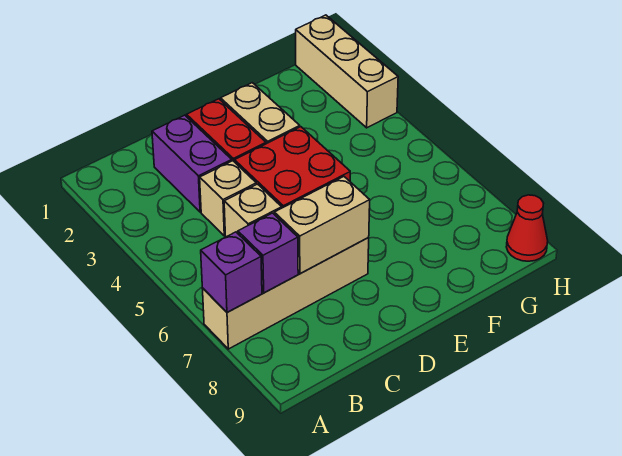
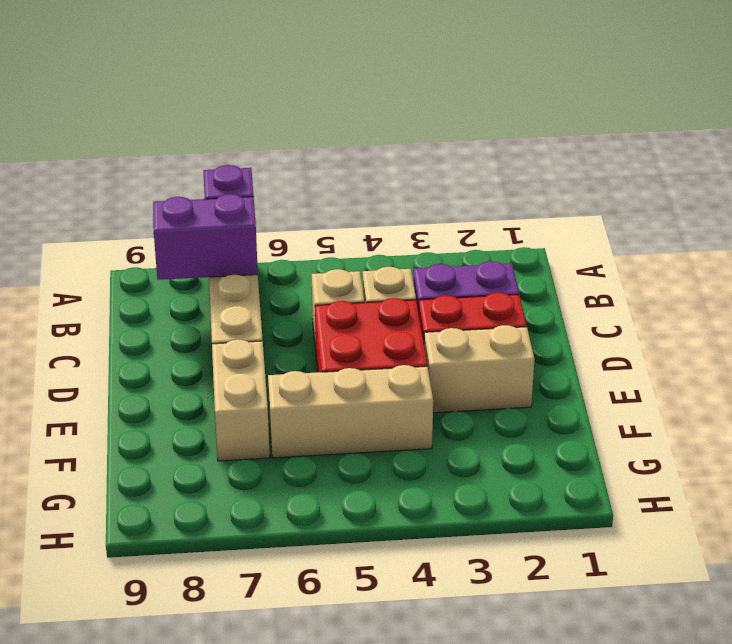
purple 1x1 brick [238,213,298,293] -> purple 1x2 brick [153,194,258,280]
tan 1x2 brick [274,177,370,273] -> tan 1x2 brick moved to [212,340,270,461]
tan 1x3 brick [296,15,398,128] -> tan 1x3 brick moved to [268,365,433,458]
red 1x1 cone [506,195,548,261] -> none

